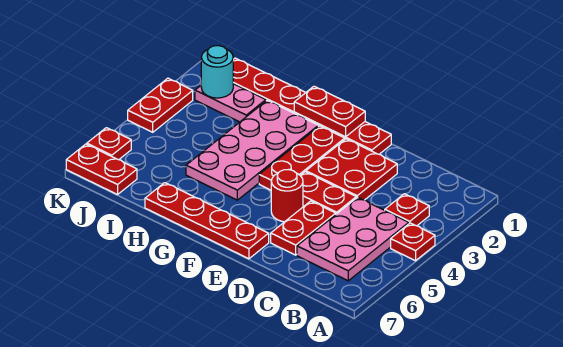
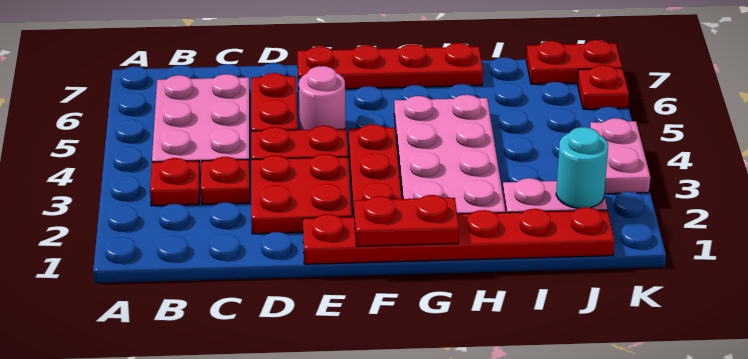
red 1x1 plate [391,223,435,261] -> red 1x1 plate moved to [201,157,250,204]
red 1x1 round brick [271,170,303,222] -> pink 1x1 round brick [299,66,345,130]
red 1x2 plate [128,78,193,132] -> pink 1x2 plate [590,118,650,194]

